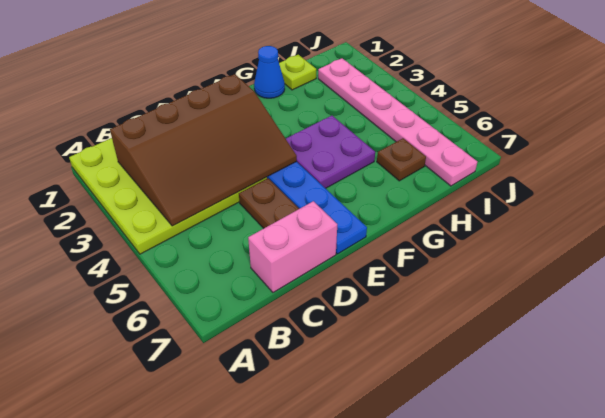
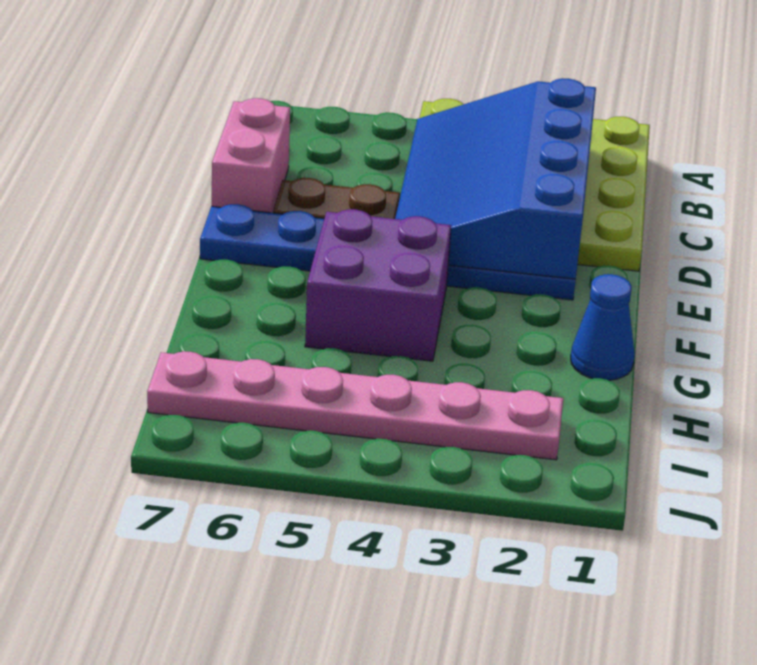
brown 3x4 slope [110,74,297,226] -> blue 3x4 slope [395,78,596,279]
purple 2x2 plate [286,115,375,188] -> purple 2x2 brick [305,209,451,361]
lime 1x1 plate [279,55,316,90] -> none
brown 1x1 plate [377,138,426,181] -> none

